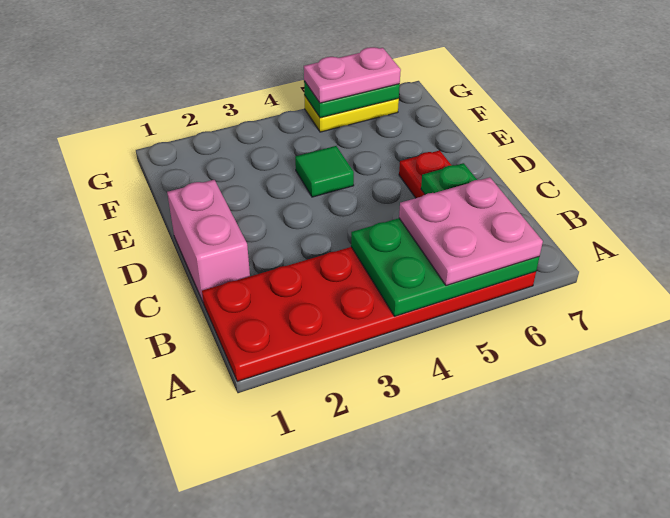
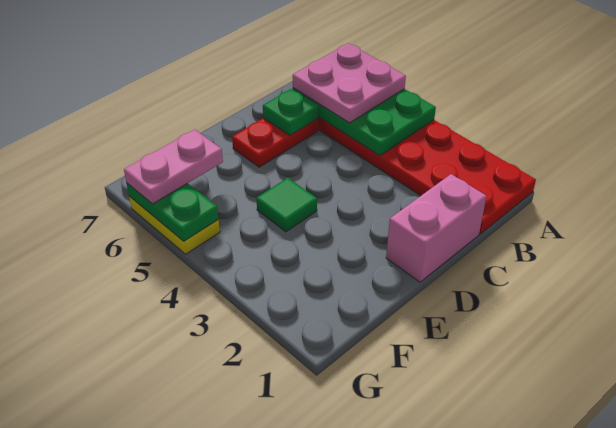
pink 1x2 plate [304,47,401,103] -> pink 1x2 plate turned to [124,129,223,204]

